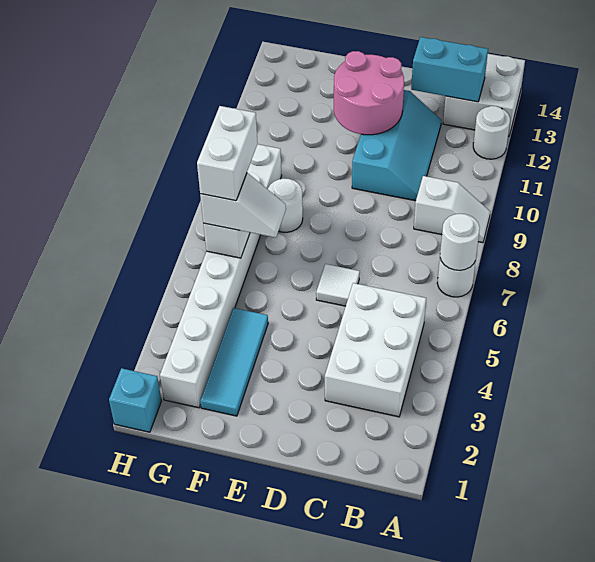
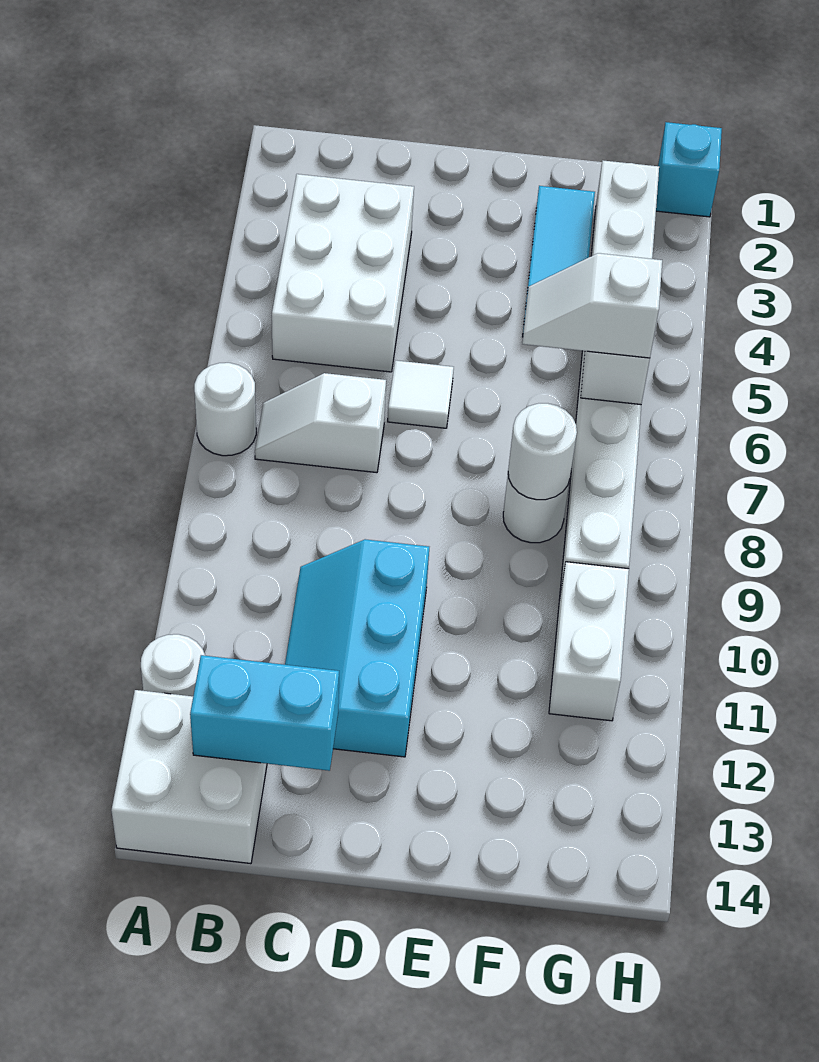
white 1x1 round brick [440,214,480,270] -> white 1x1 round brick moved to [508,403,577,500]
white 1x2 slope [414,176,490,243] -> white 1x2 slope moved to [255,373,386,473]
pink 2x2 round brick [334,51,404,135] -> none
white 1x2 brick [197,106,258,201] -> white 1x2 brick moved to [549,562,629,721]

